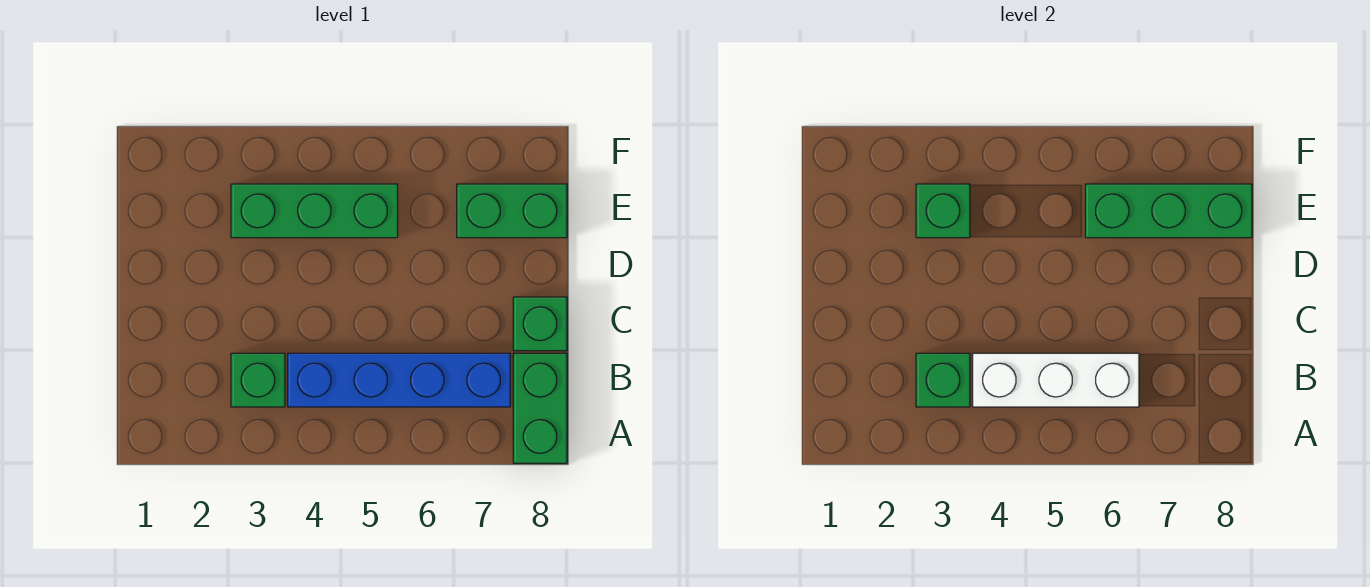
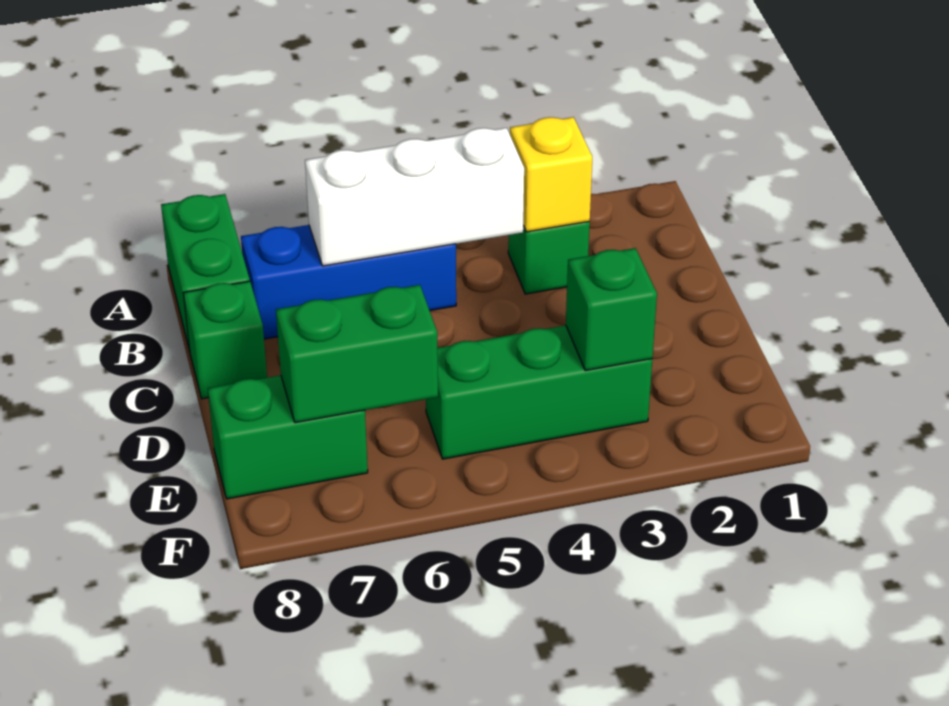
green 1x1 brick [916,353,970,407] -> yellow 1x1 brick [510,117,592,232]
blue 1x4 brick [288,353,510,407] -> blue 1x3 brick [241,225,456,339]
green 1x3 brick [1085,184,1252,238] -> green 1x2 brick [276,285,438,423]

